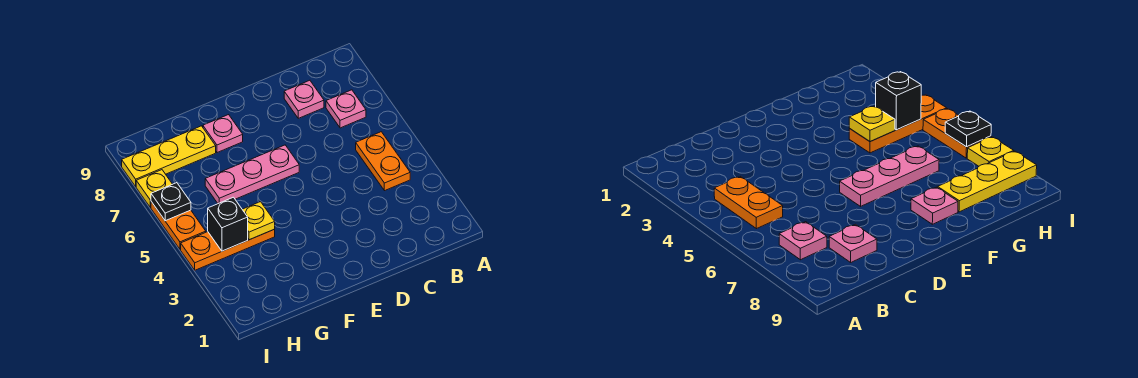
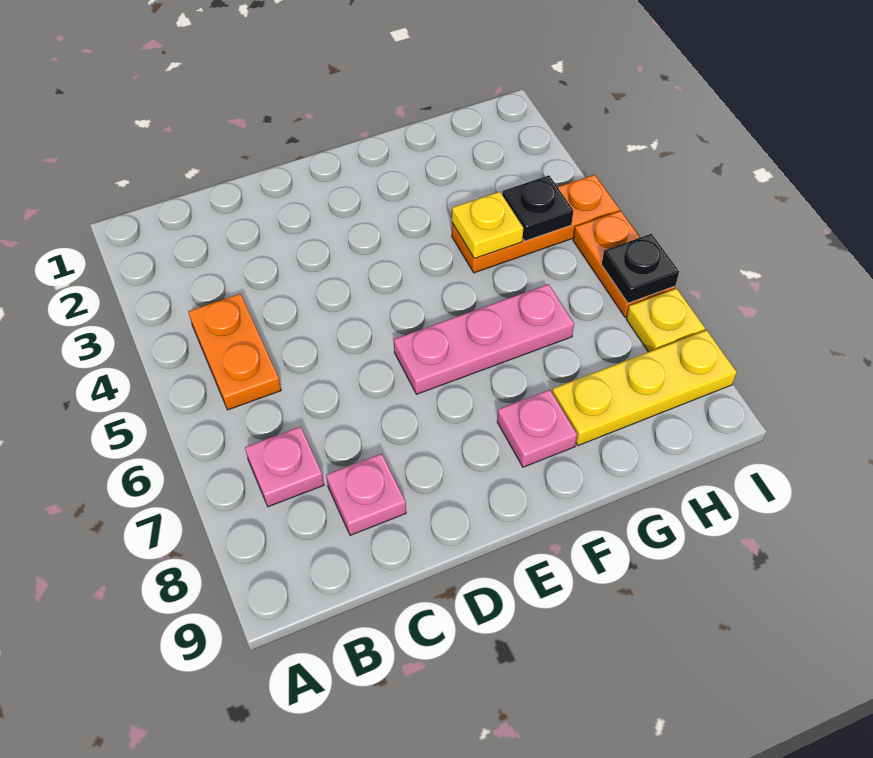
black 1x1 brick [208,197,248,251] -> black 1x1 plate [502,175,573,241]

